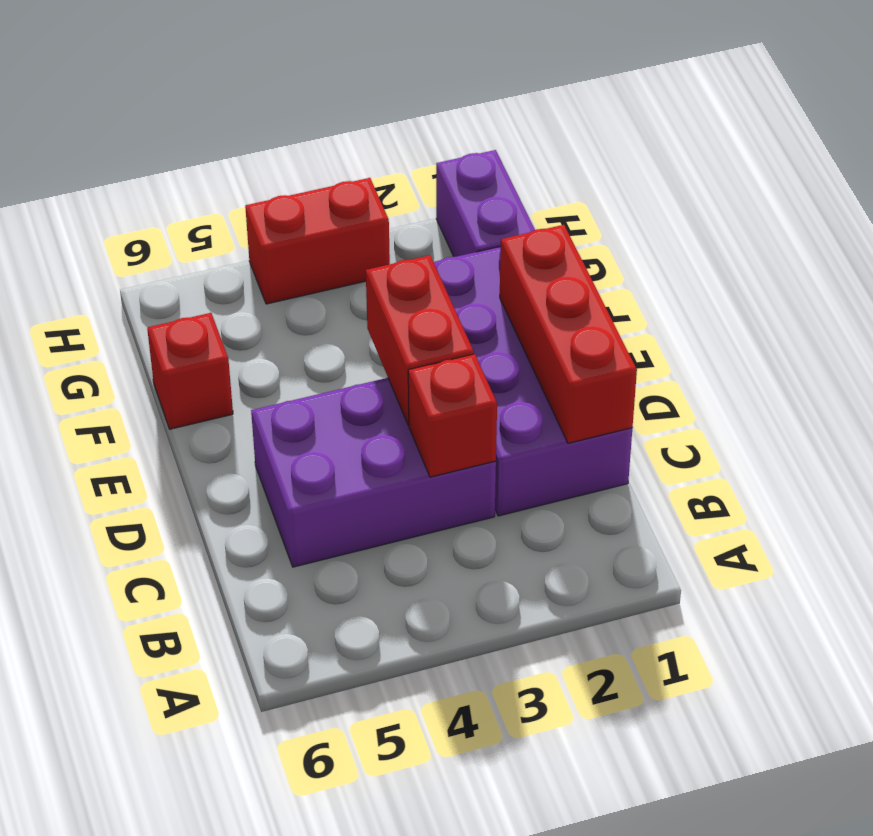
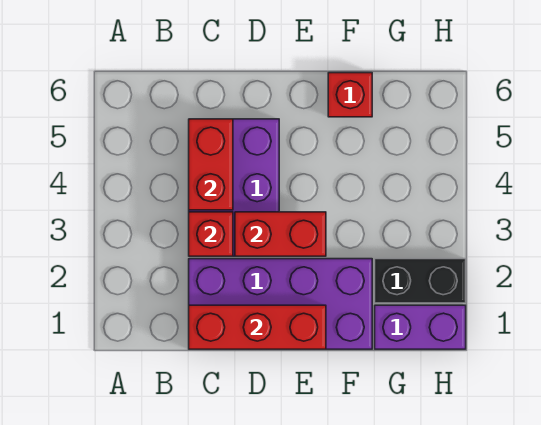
none -> black 1x2 brick [375,259,466,303]
red 1x2 brick [245,178,390,304] -> red 1x2 brick moved to [189,119,233,210]

